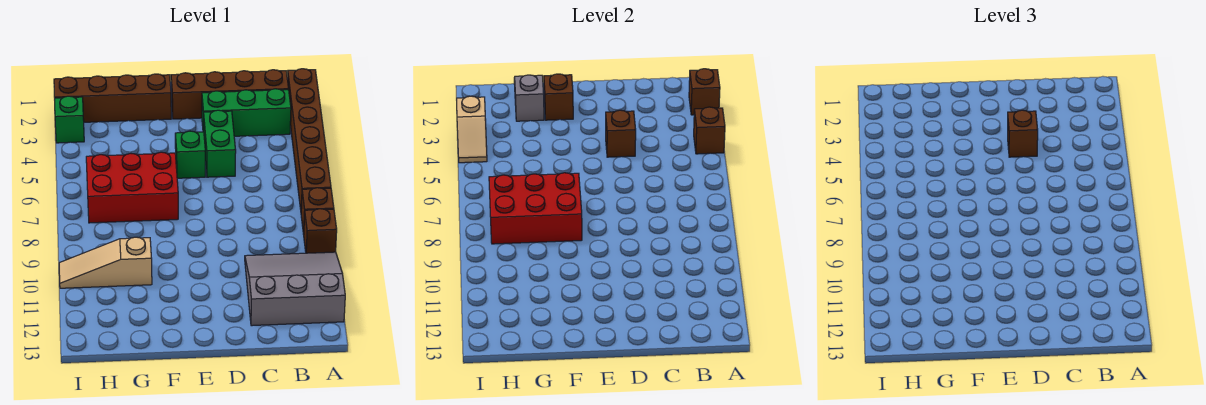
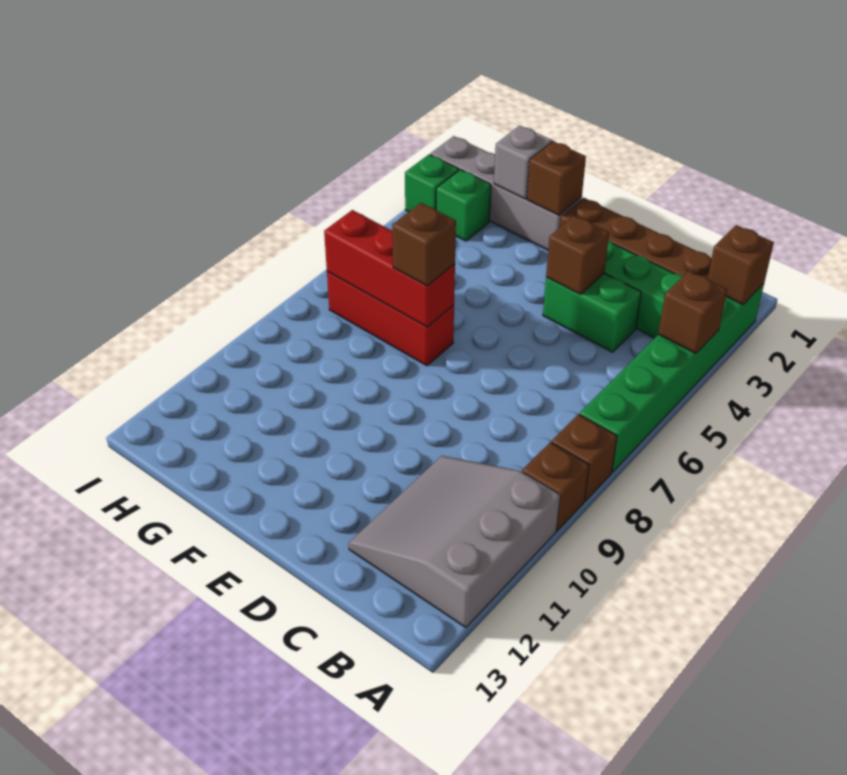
brown 1x6 brick [287,69,331,209] -> green 1x6 brick [580,284,764,472]
grey 3x3 slope [245,252,345,326] -> grey 3x3 slope turned to [349,456,560,628]
green 1x2 brick [204,110,236,177] -> green 1x2 brick turned to [543,273,641,352]
brown 1x1 brick [1008,110,1038,157] -> brown 1x1 brick moved to [392,203,456,286]
green 1x1 brick [175,131,205,178] -> green 1x1 brick moved to [436,170,491,241]
brown 1x4 brick [54,74,171,122] -> grey 1x4 brick [430,136,582,250]
red 2x3 brick [86,152,178,223] -> red 1x3 brick [327,272,454,366]
red 2x3 brick [489,173,582,244] -> red 1x3 brick [324,210,455,327]
tan 1x3 slope [59,237,152,288] -> none
tan 1x2 slope [457,96,487,163] -> none

